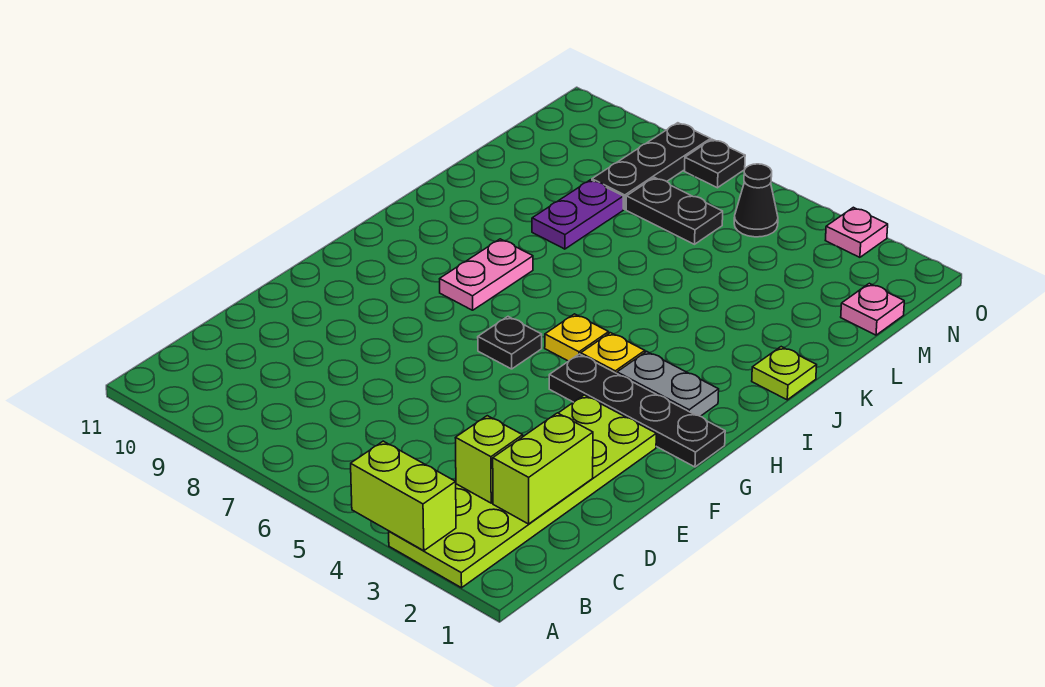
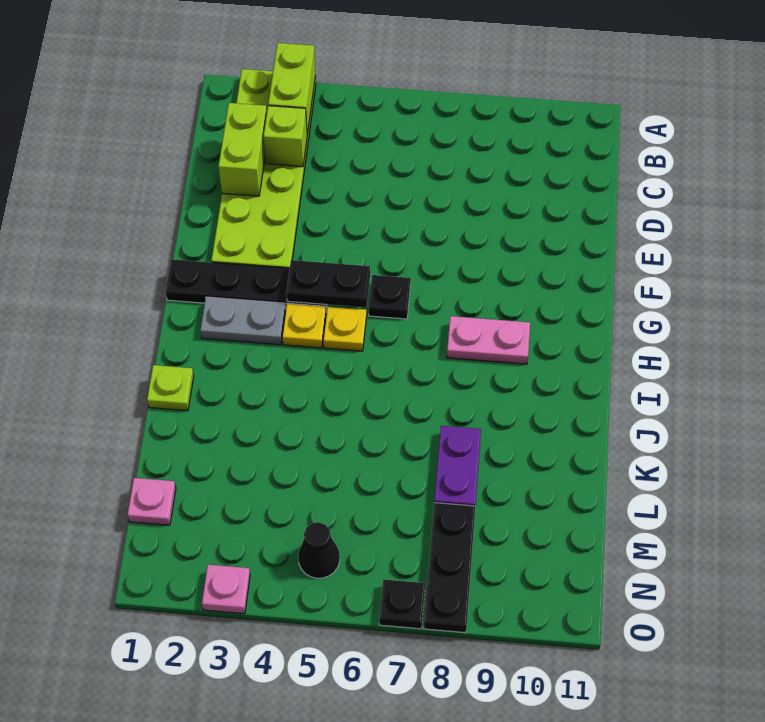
lime 1x2 brick [351,441,456,551] -> lime 1x2 brick turned to [268,43,316,134]
pink 1x2 plate [440,239,533,310] -> pink 1x2 plate turned to [447,316,530,364]
black 1x2 plate [626,178,723,244] -> black 1x2 plate moved to [286,260,370,308]

